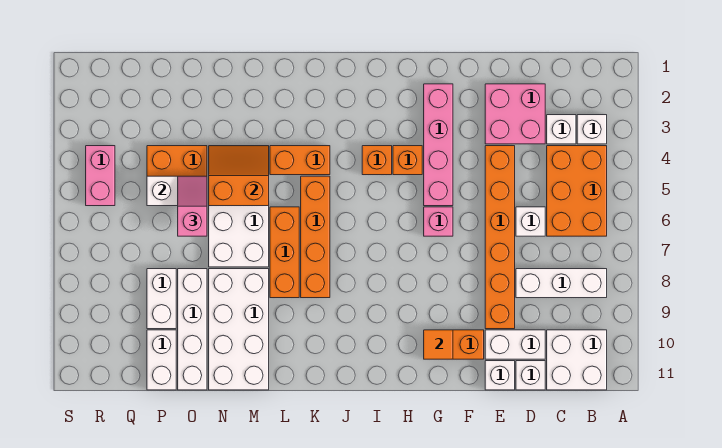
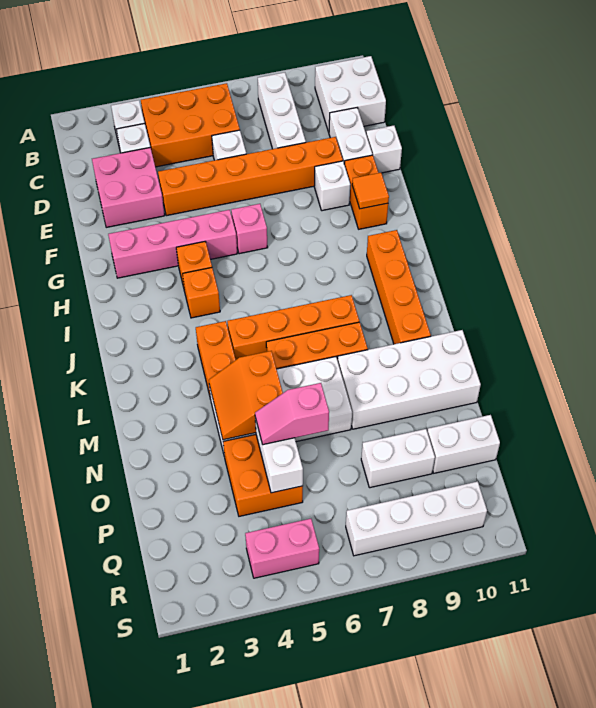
white 1x1 brick [516,361,545,390] -> white 1x1 brick moved to [314,161,350,211]
none -> orange 1x4 brick [367,230,431,344]
white 1x4 brick [178,269,207,390] -> white 1x4 brick moved to [346,481,487,556]

